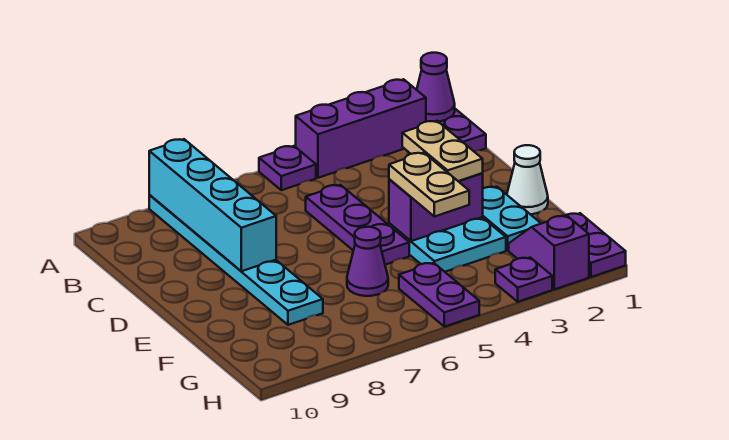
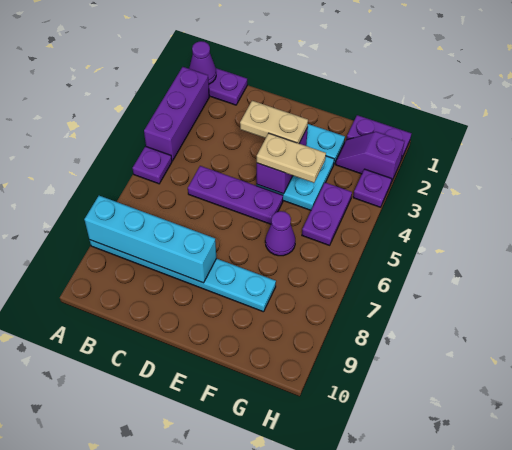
white 1x1 cone [507,145,548,214] -> none
purple 1x2 plate [399,263,479,327] -> purple 1x2 plate turned to [302,182,352,245]

